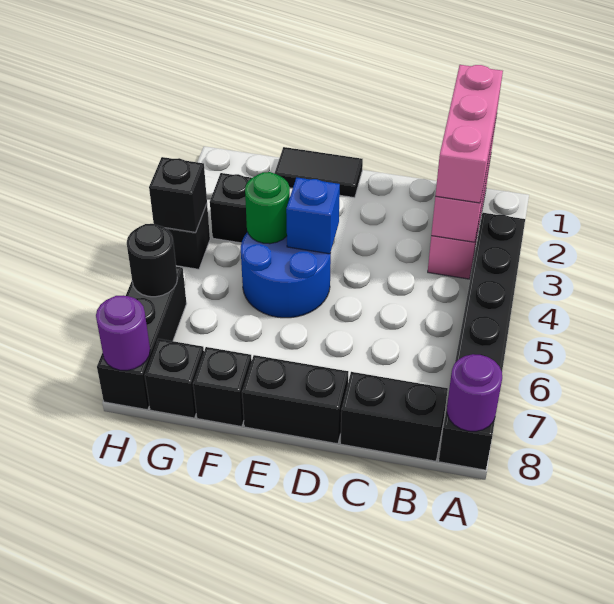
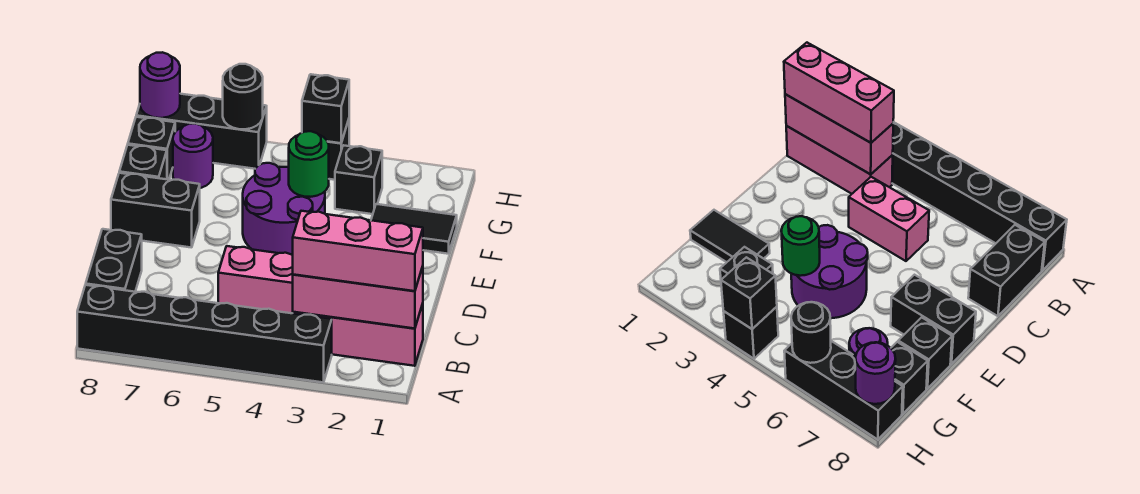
purple 1x1 round brick [447,354,502,431] -> purple 1x1 round brick moved to [173,124,213,188]
none -> pink 1x2 brick [218,246,293,313]
black 1x2 brick [242,355,348,444] -> black 1x2 brick turned to [111,173,200,248]
black 1x2 tile [275,147,363,198] -> black 1x2 tile turned to [371,204,457,254]
blue 2x2 round brick [241,232,331,318] -> purple 2x2 round brick [243,163,325,255]
blue 1x1 brick [286,177,340,254] -> none

